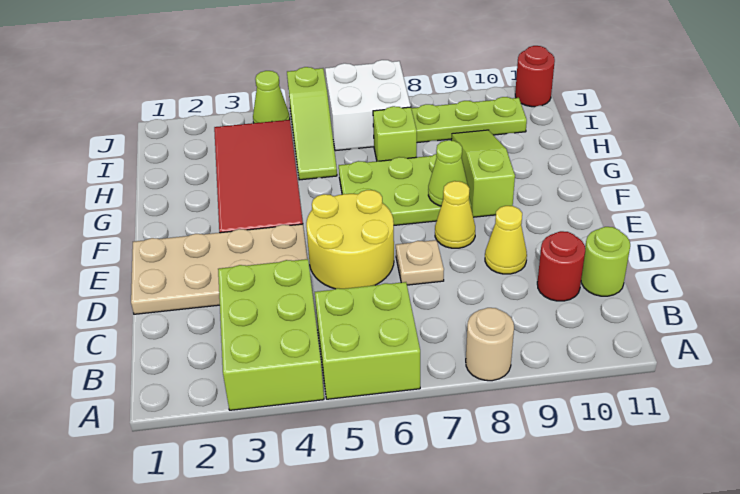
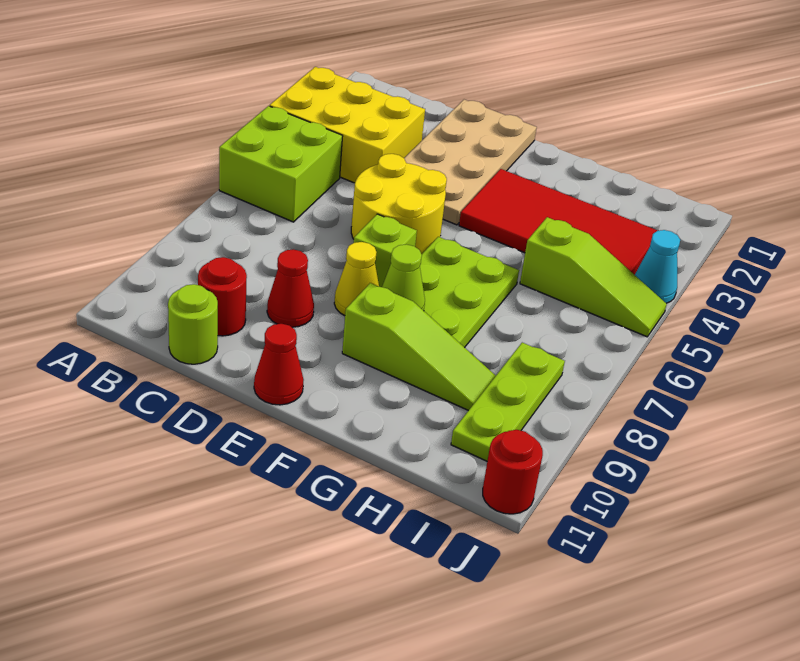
lime 2x3 brick [218,259,324,410] -> yellow 2x3 brick [270,67,425,183]
tan 1x1 round brick [466,308,514,381] -> none
tan 1x1 plate [396,240,444,285] -> none
yellow 1x1 cone [485,206,527,274] -> red 1x1 cone [267,249,314,327]
none -> red 1x1 cone [254,324,304,405]
lime 1x3 slope [287,67,337,180] -> lime 1x3 slope turned to [520,217,667,337]
lime 1x1 brick [373,106,417,161] -> lime 1x1 brick moved to [354,214,417,287]
white 2x2 brick [325,60,411,151] -> none
lime 1x1 cone [253,71,290,123] -> cyan 1x1 cone [635,230,680,303]

